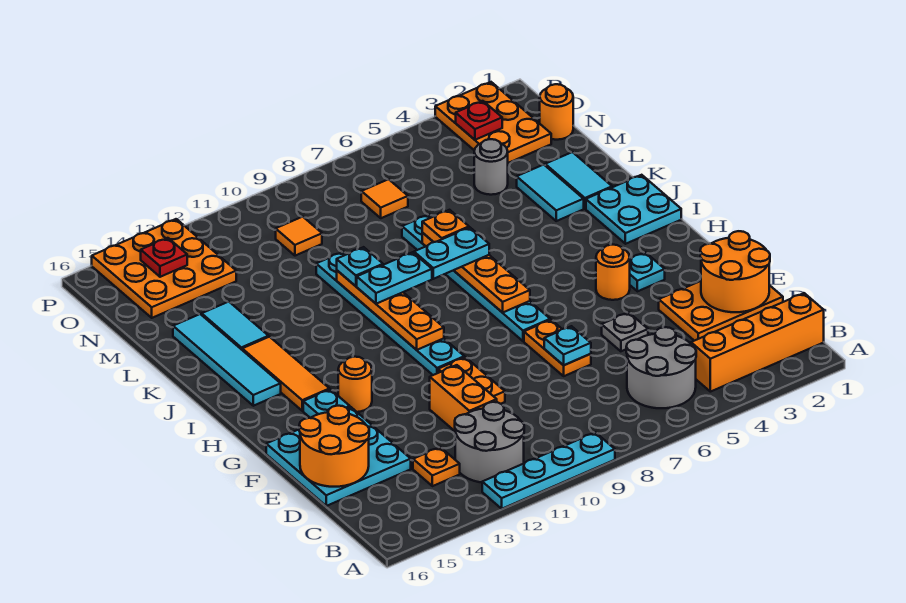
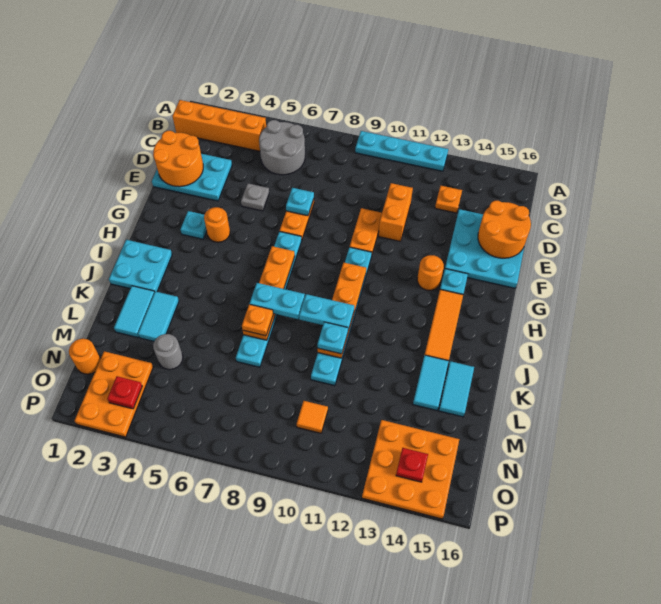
grey 2x2 round brick [455,402,524,483] -> none
orange 2x3 plate [659,281,783,341] -> cyan 2x3 plate [152,154,232,201]
cyan 1x4 tile [173,314,281,406] -> cyan 1x2 tile [439,361,474,417]
orange 1x1 tile [361,179,408,218] -> none

